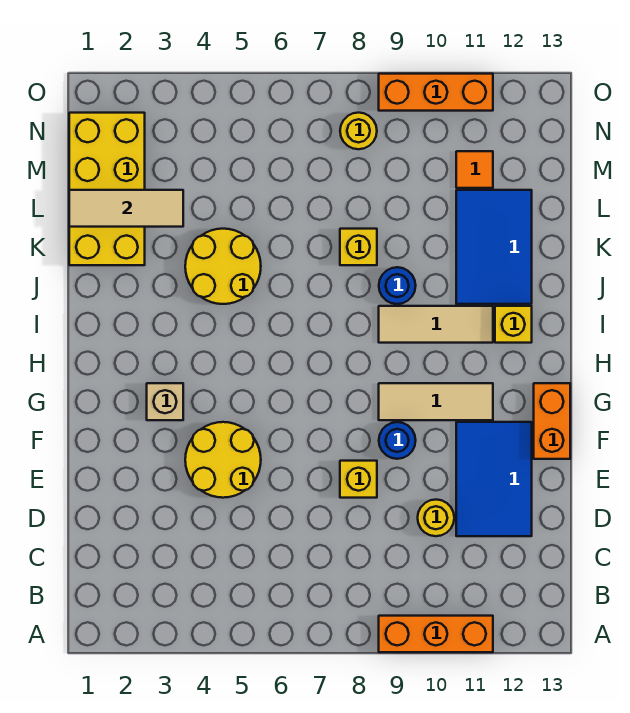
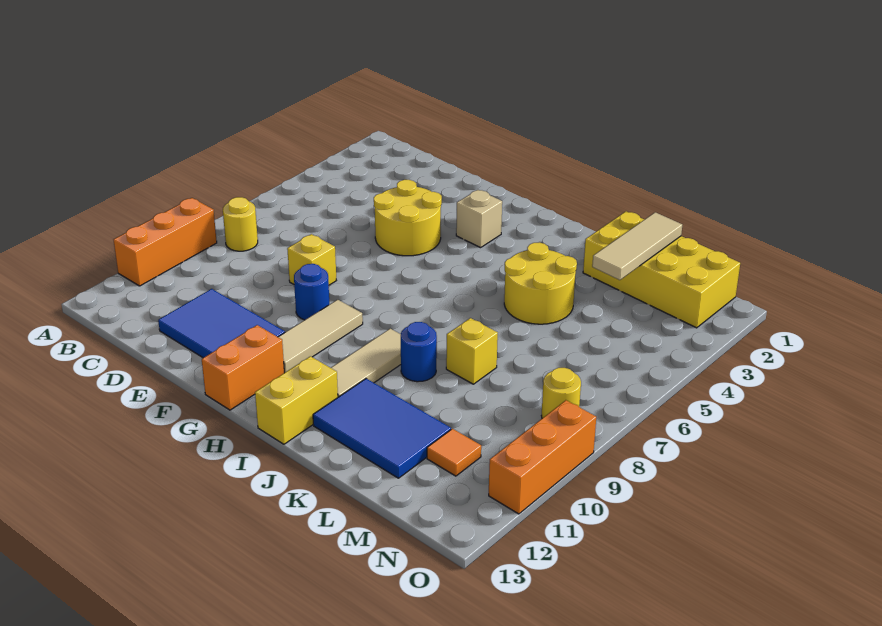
yellow 1x1 round brick [418,500,454,536] -> yellow 1x1 round brick moved to [223,197,258,251]
orange 1x2 brick [534,383,570,459] -> orange 1x2 brick turned to [202,325,284,410]
yellow 1x1 brick [495,306,532,343] -> yellow 1x2 brick [255,356,338,444]

